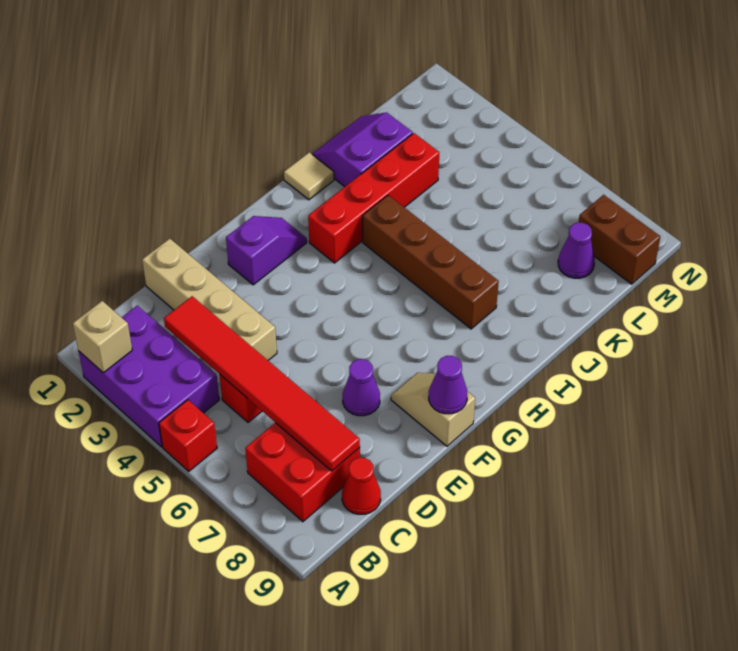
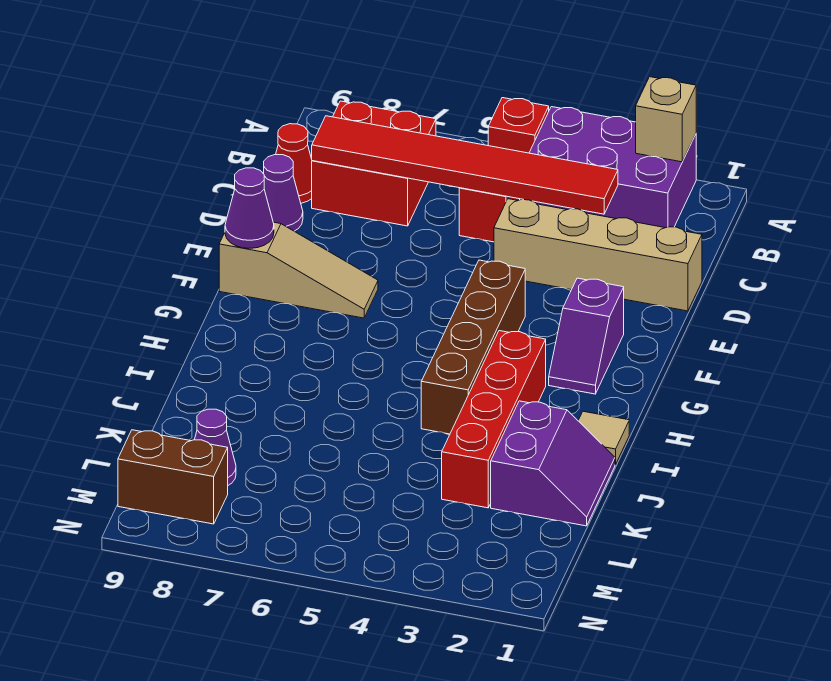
purple 1x1 cone [343,359,380,416] -> purple 1x1 cone moved to [264,155,303,231]
tan 1x2 slope [391,373,475,446] -> tan 1x3 slope [219,222,378,318]
brown 1x4 brick [363,195,499,329] -> brown 1x4 brick turned to [421,260,525,434]

